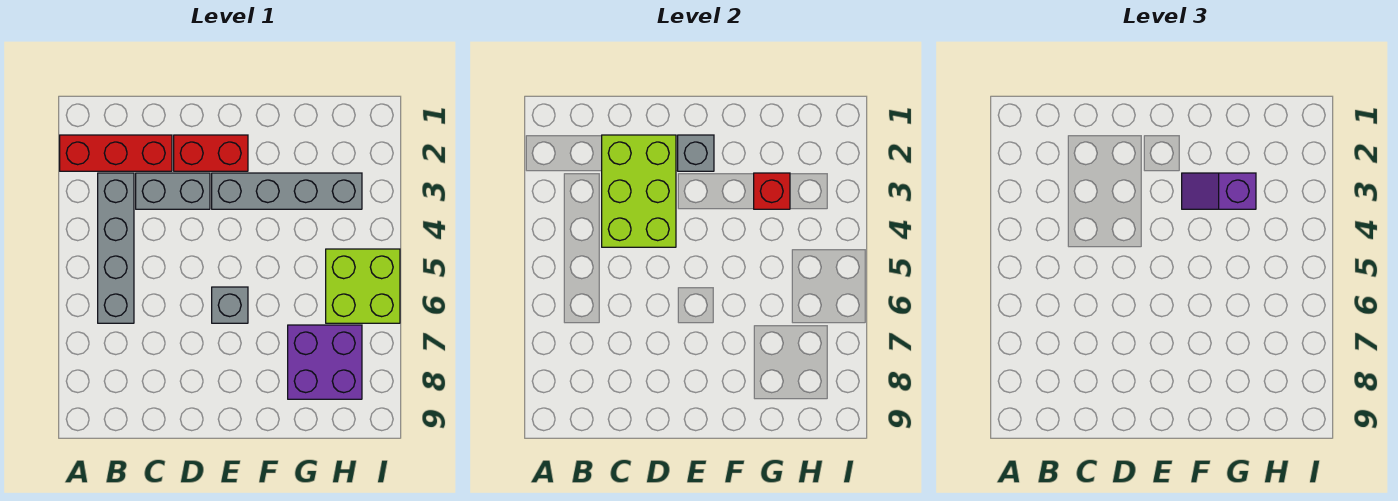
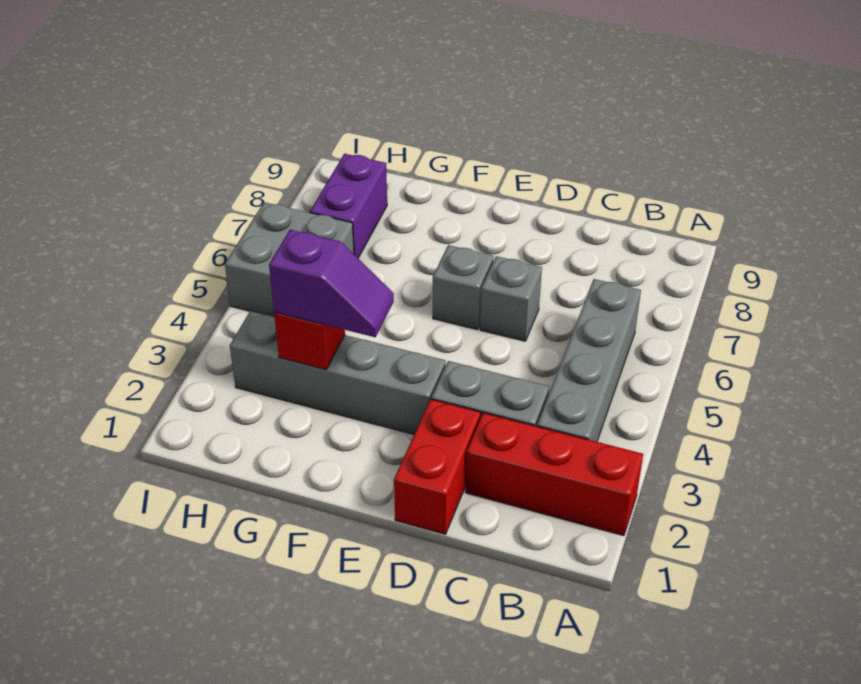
lime 2x3 brick [602,135,676,247] -> none
red 1x2 brick [174,135,248,171] -> red 1x2 brick turned to [394,399,481,534]
grey 1x1 brick [678,135,714,171] -> grey 1x1 brick moved to [480,256,542,341]
purple 2x2 brick [288,325,362,399] -> purple 1x2 brick [310,154,387,258]
lime 2x2 brick [326,249,400,323] -> grey 2x2 brick [225,202,354,317]

